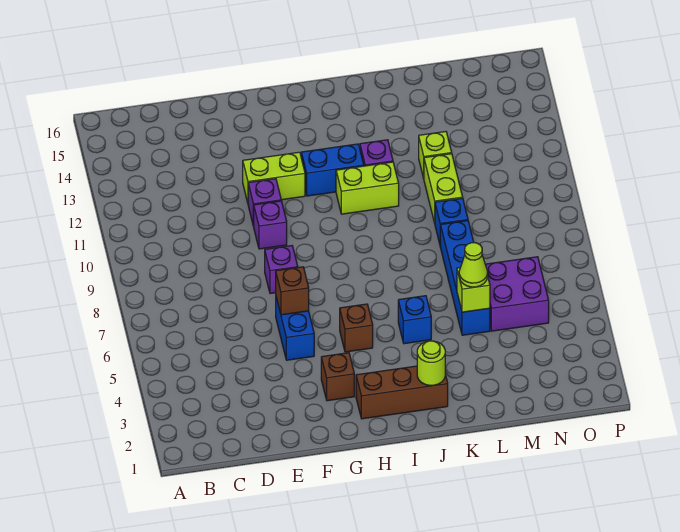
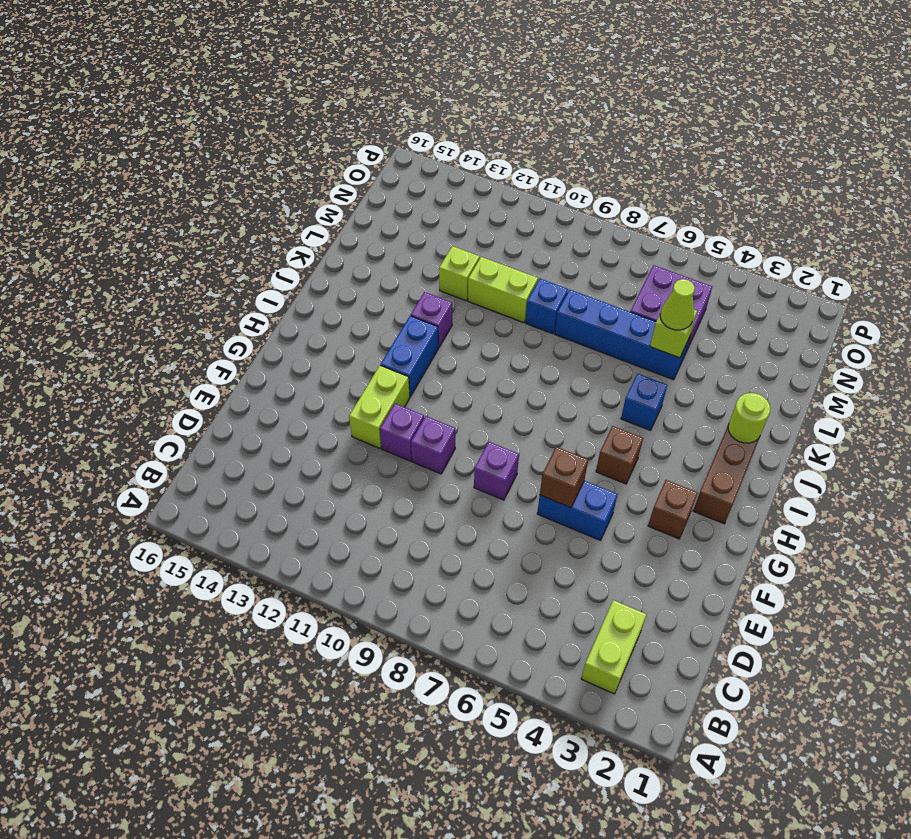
lime 1x2 brick [336,162,399,214] -> lime 1x2 brick moved to [581,600,647,694]

